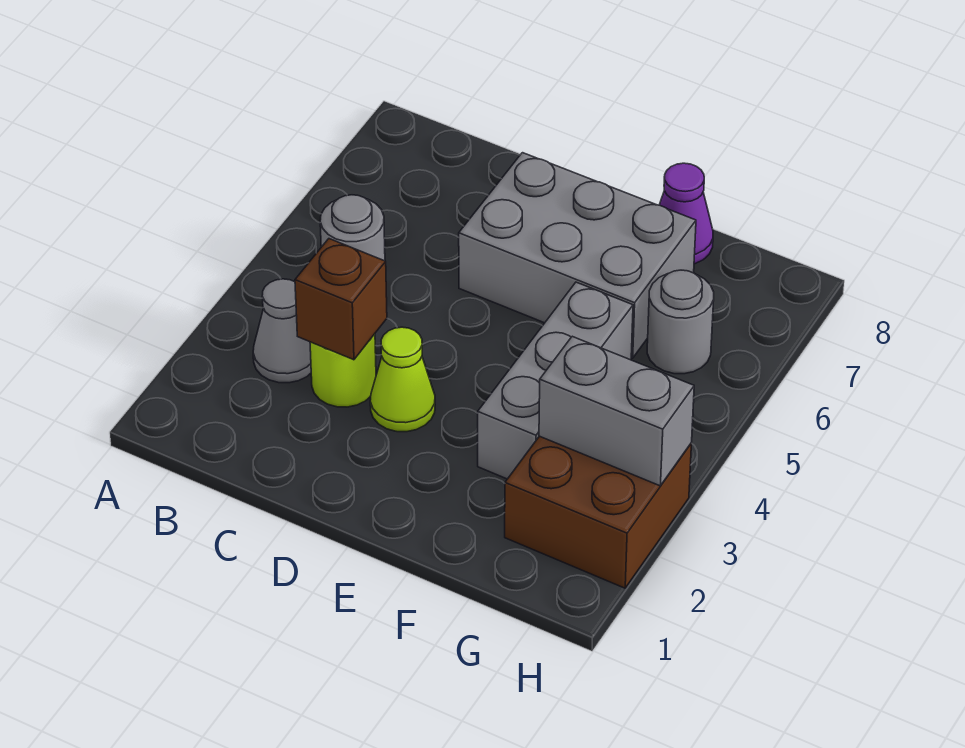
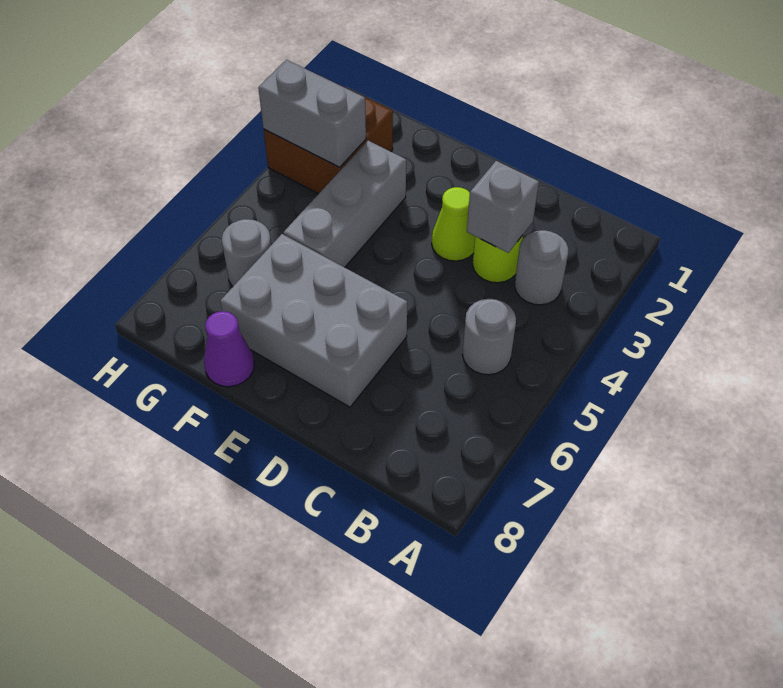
grey 1x1 cone [253,279,311,383] -> grey 1x1 round brick [515,230,568,305]
brown 1x1 brick [295,239,387,360] -> grey 1x1 brick [467,161,539,253]

